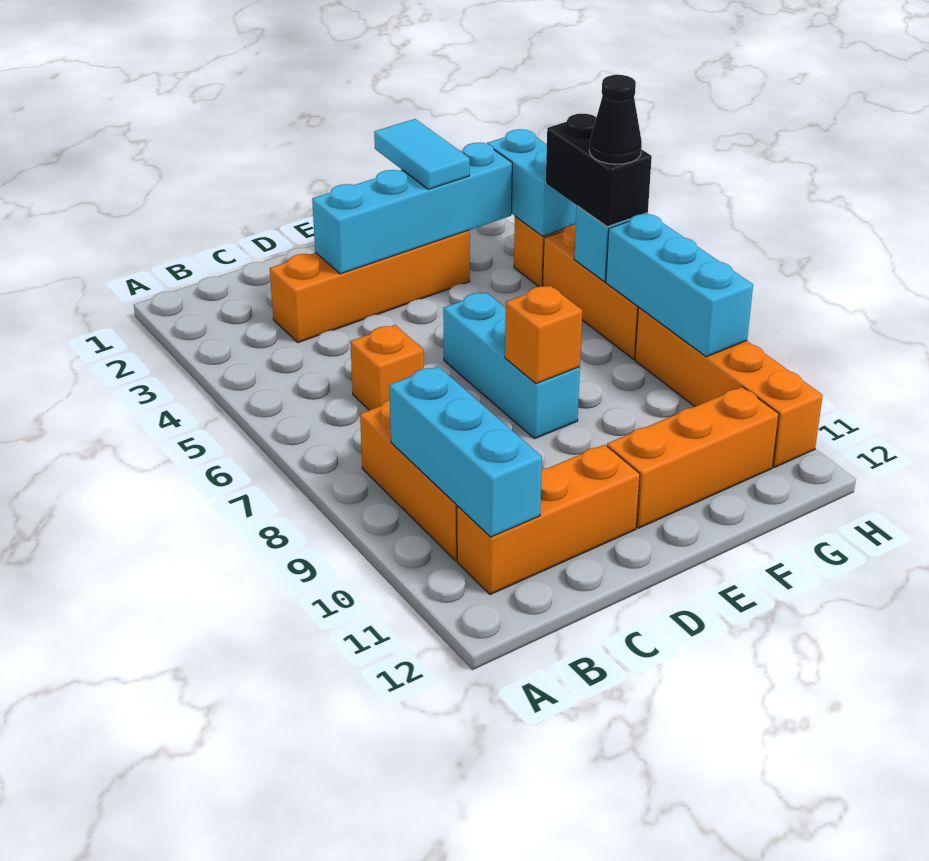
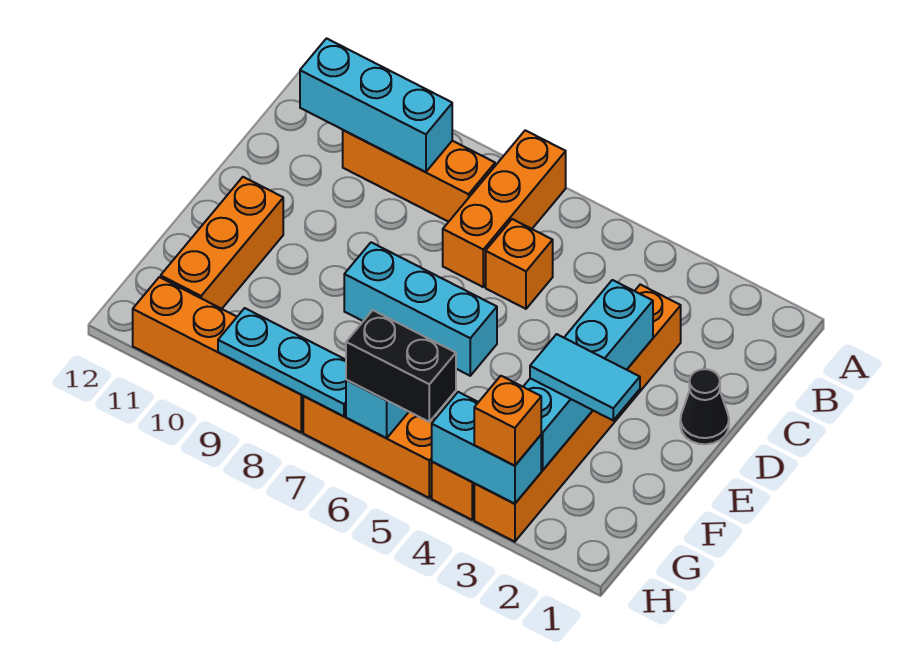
orange 1x3 brick [457,445,640,595] -> orange 1x3 brick moved to [443,130,566,287]
orange 1x4 brick [270,230,470,343] -> orange 1x6 brick [474,285,681,542]
orange 1x1 brick [505,286,582,384] -> orange 1x1 brick moved to [474,376,541,466]
black 1x1 cone [589,75,642,164] -> black 1x1 cone moved to [680,369,729,444]
cyan 1x3 brick [606,214,753,357] -> cyan 1x3 plate [218,308,346,416]

